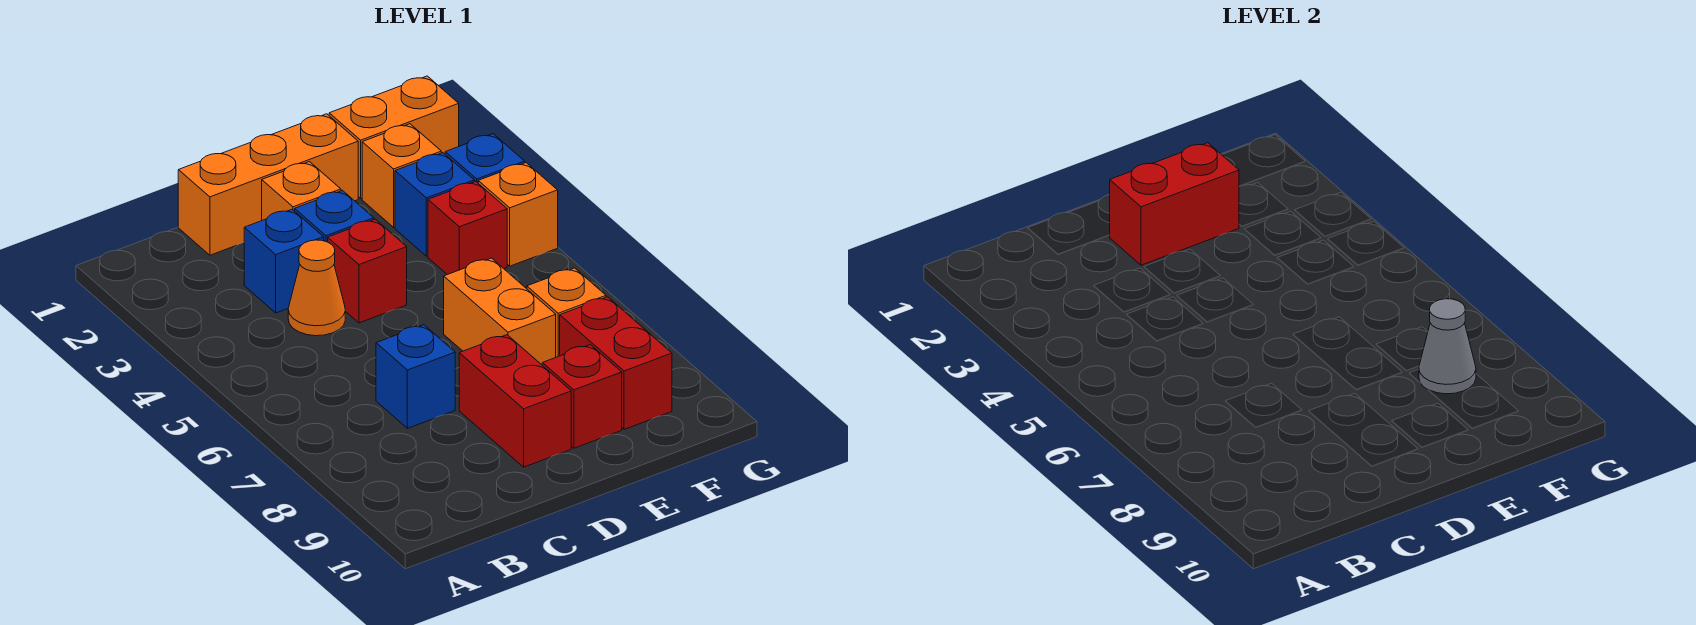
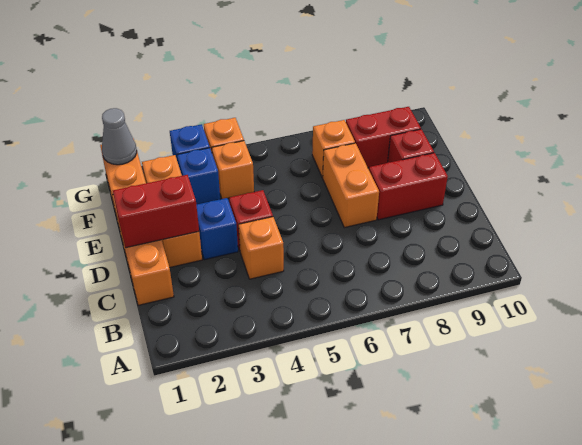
blue 1x1 brick [244,210,324,313] -> none
orange 1x1 cone [288,240,345,336] -> orange 1x1 brick [239,217,284,279]
blue 1x1 brick [376,325,455,428] -> none
red 1x2 brick [1110,143,1239,265] -> red 1x2 brick turned to [113,175,199,248]
orange 1x2 brick [444,258,556,365] -> orange 1x2 brick turned to [322,143,379,228]
red 1x1 brick [428,182,507,275] -> orange 1x1 brick [212,141,254,199]
grey 1x1 cone [1419,299,1476,394] -> grey 1x1 cone moved to [102,108,137,165]

